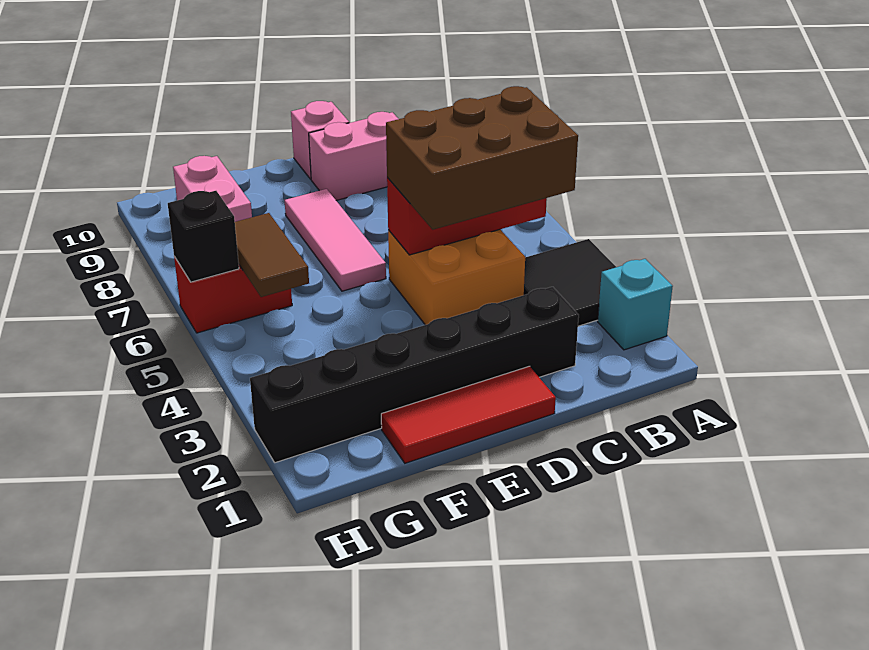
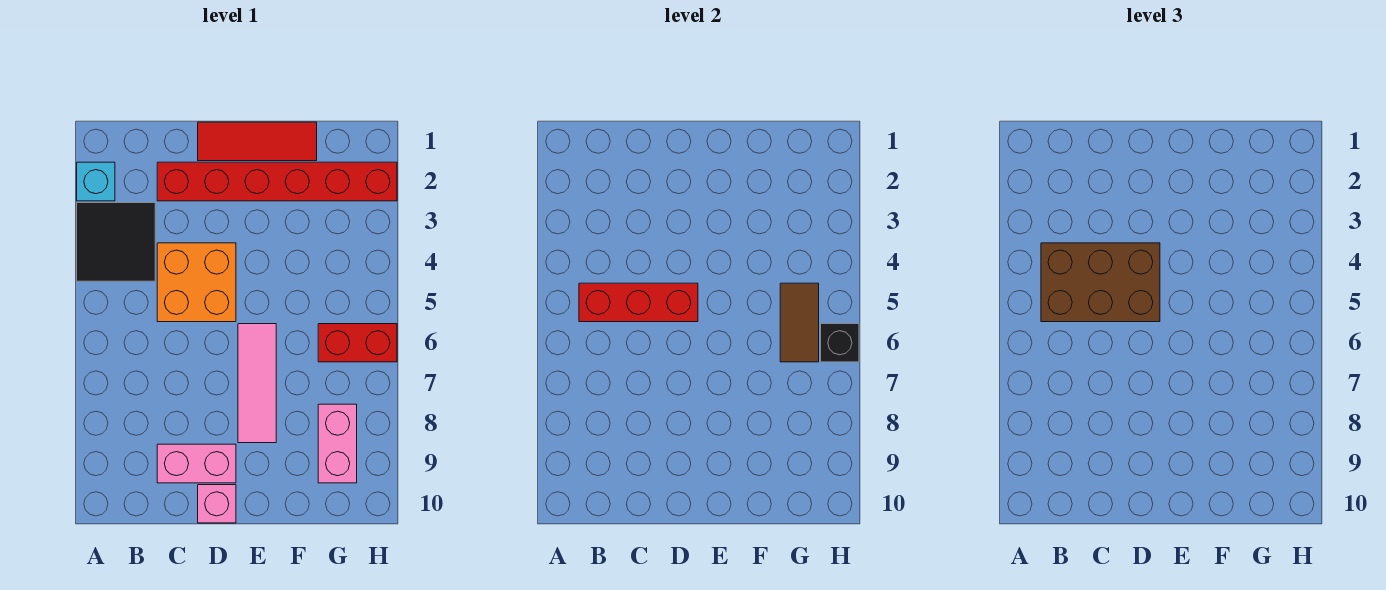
black 1x6 brick [250,287,579,463] -> red 1x6 brick [157,162,397,201]

